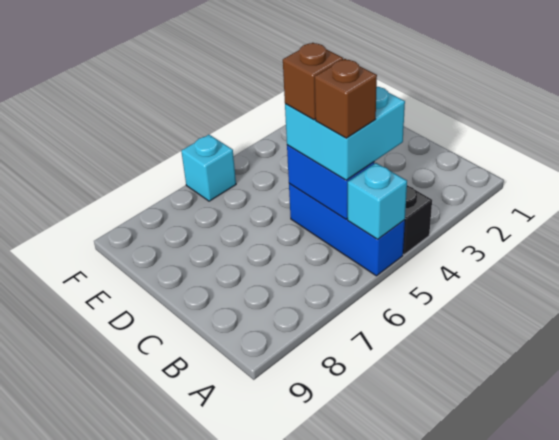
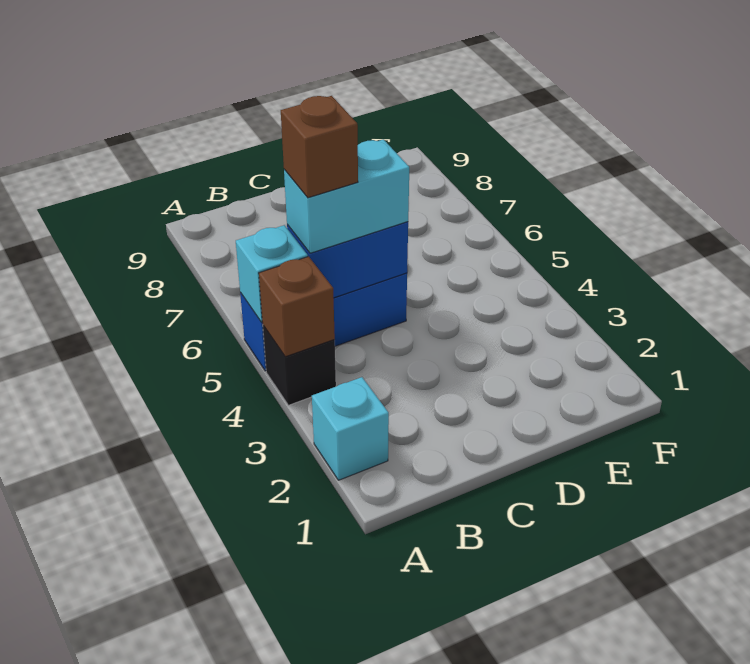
cyan 2x2 brick [285,87,405,180] -> cyan 1x2 brick [284,139,409,253]
brown 1x1 brick [283,43,343,120] -> brown 1x1 brick moved to [259,256,335,357]
cyan 1x1 brick [181,135,236,201] -> cyan 1x1 brick moved to [312,377,389,480]

